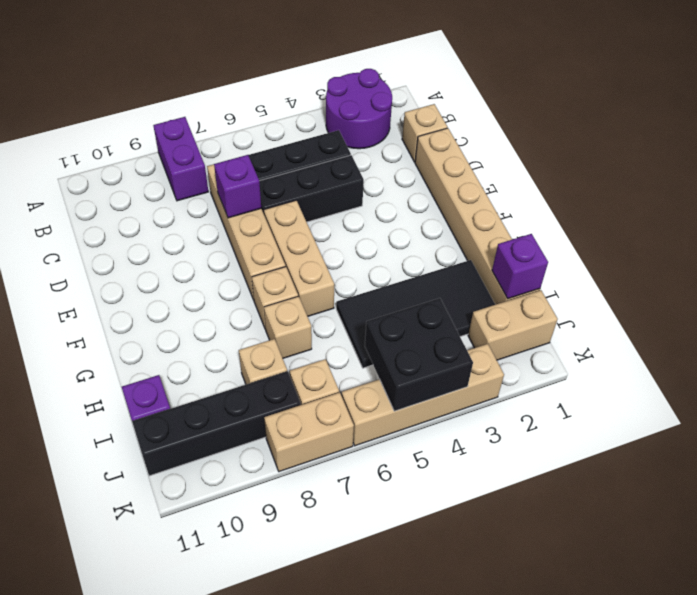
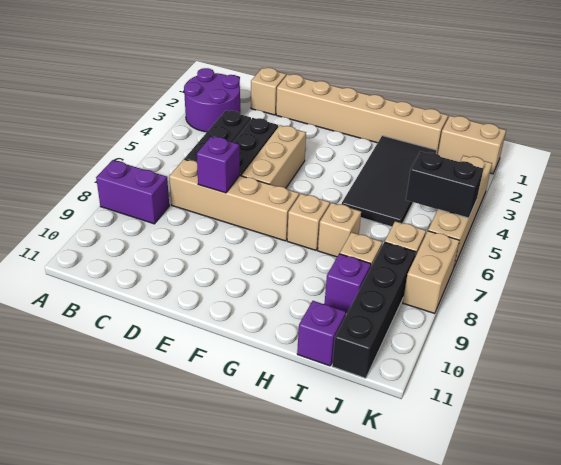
tan 1x3 brick [264,200,334,316] -> tan 1x3 brick turned to [242,125,306,188]
purple 1x1 brick [492,234,548,299] -> purple 1x1 brick moved to [325,254,371,313]
tan 1x2 brick [468,290,558,360] -> tan 1x2 brick turned to [438,116,506,174]
black 2x2 brick [365,298,473,411] -> black 1x2 brick [406,151,484,218]

